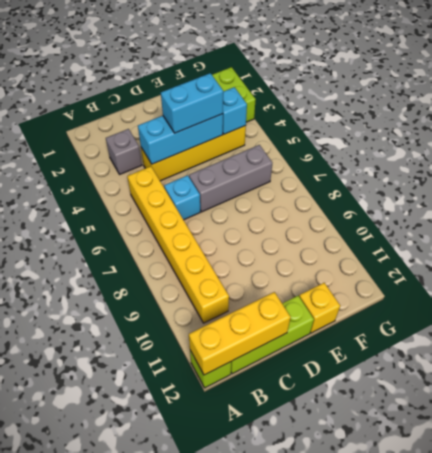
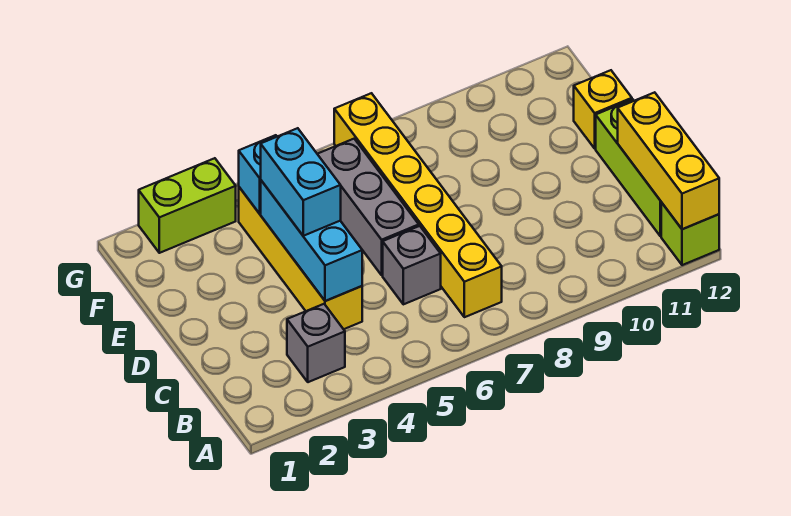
yellow 1x6 brick [127,166,229,323] -> yellow 1x6 brick turned to [334,93,502,317]
cyan 1x1 brick [164,175,200,220] -> grey 1x1 brick [383,226,441,304]

